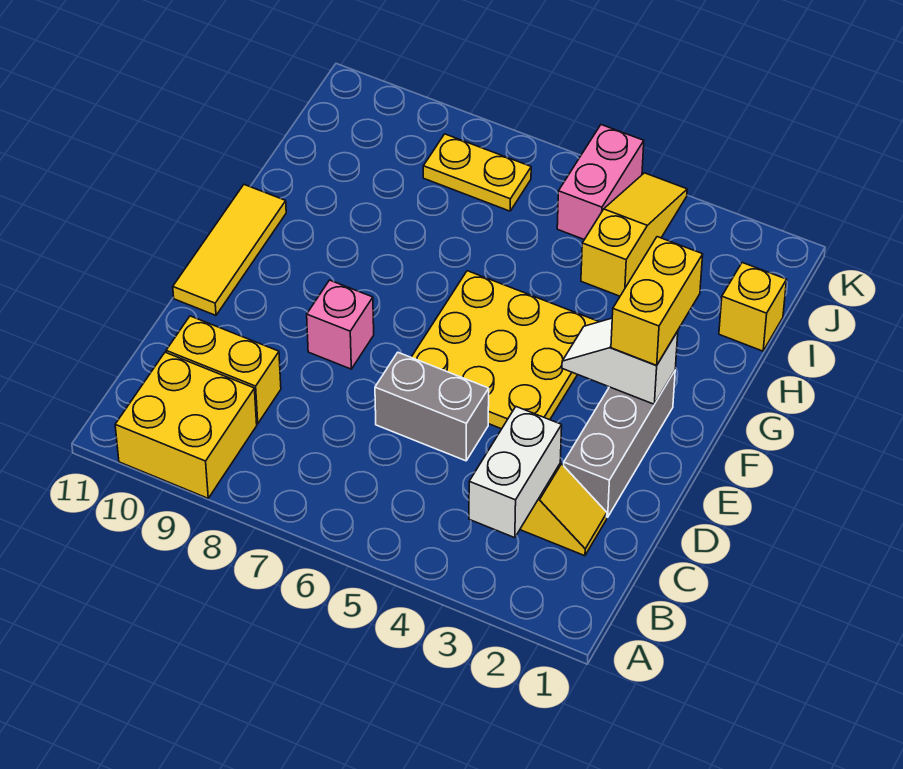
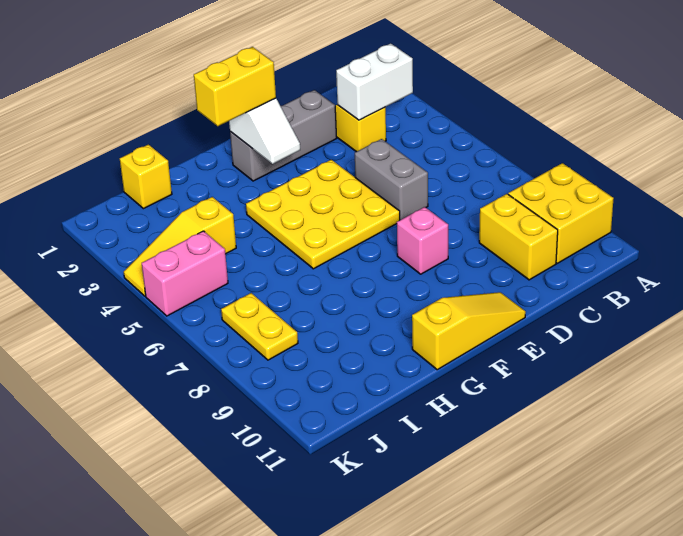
yellow 1x3 tile [173,185,286,315] -> yellow 1x3 slope [412,292,526,370]

